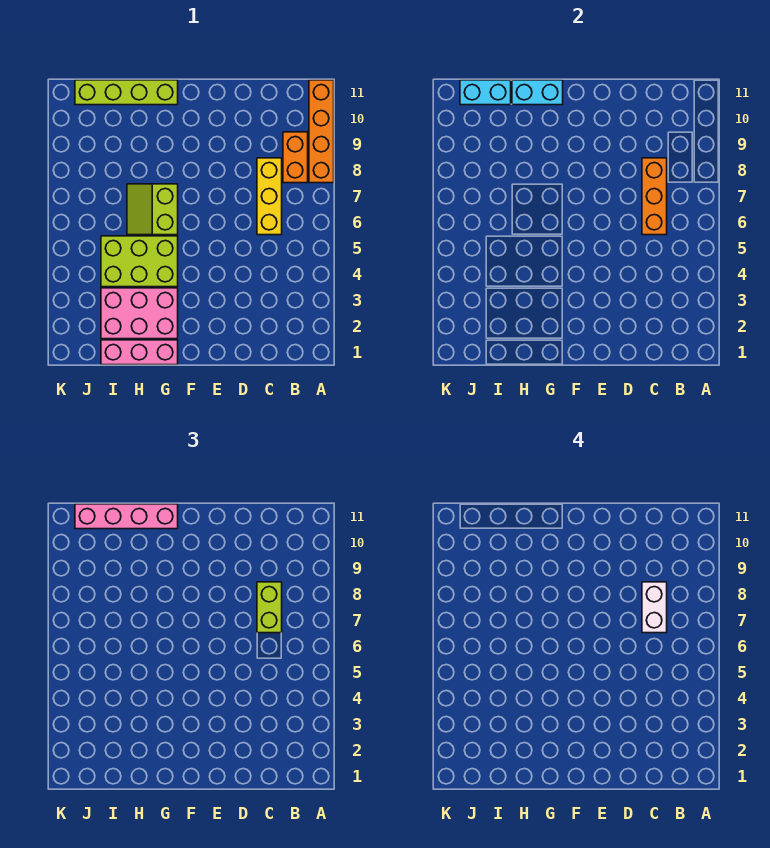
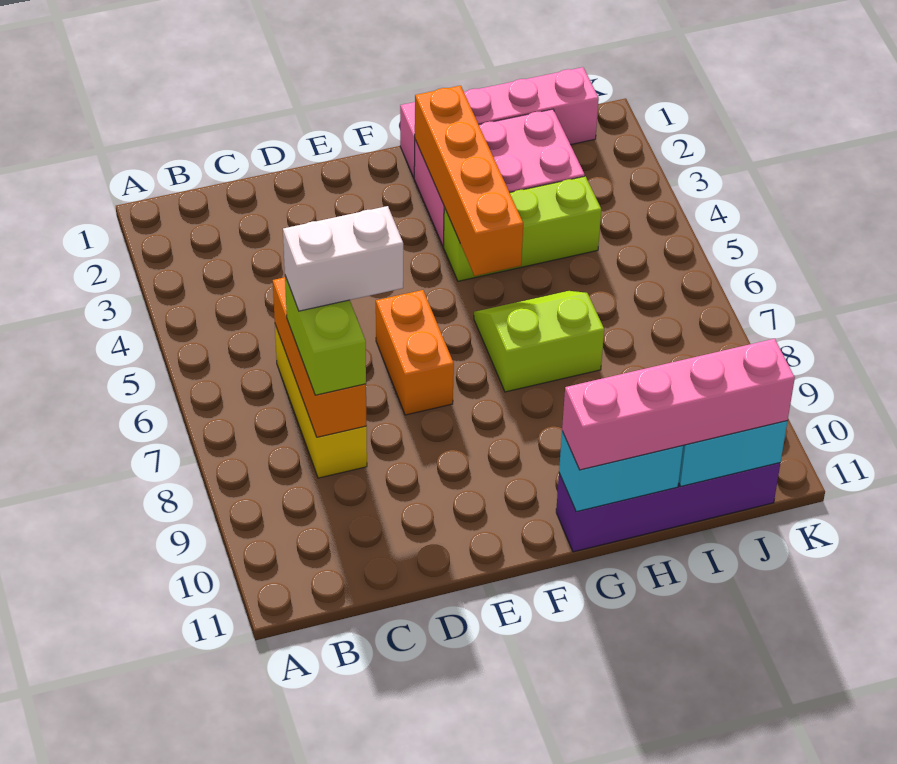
orange 1x4 brick [309,80,334,183] -> orange 1x4 brick moved to [415,86,523,276]
orange 1x2 brick [283,132,308,183] -> orange 1x2 brick moved to [376,290,454,415]
white 1x2 brick [642,582,667,633] -> white 1x2 brick turned to [283,206,403,311]
pink 1x3 brick [101,340,178,365] -> pink 1x4 brick [400,67,599,177]
lime 2x3 brick [101,236,178,287] -> lime 1x3 brick [443,176,601,281]
lime 2x2 slope [127,184,178,235] -> lime 2x2 slope turned to [474,291,604,392]
lime 1x4 brick [75,80,178,105] -> purple 1x4 brick [556,463,780,552]

